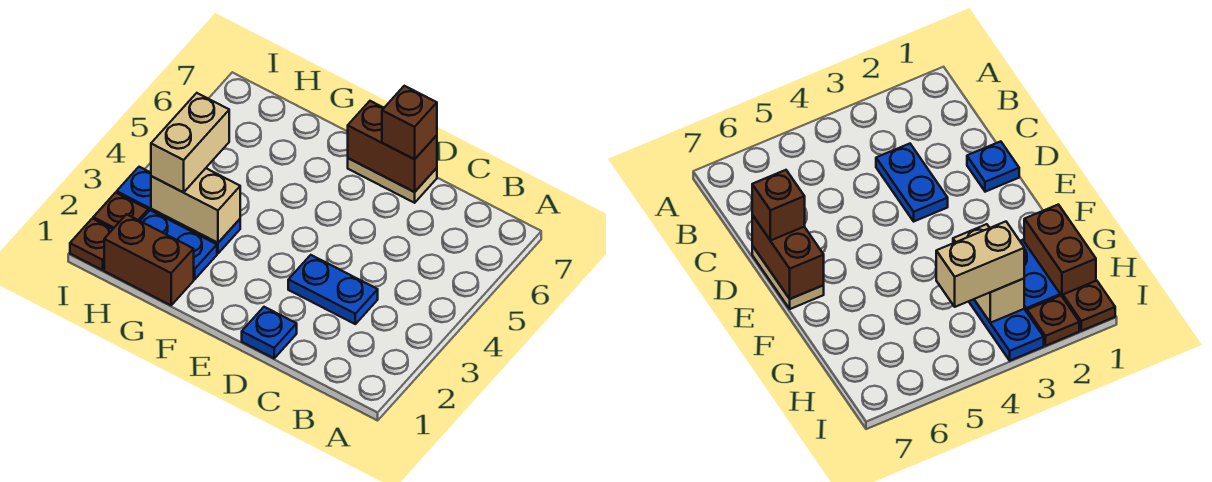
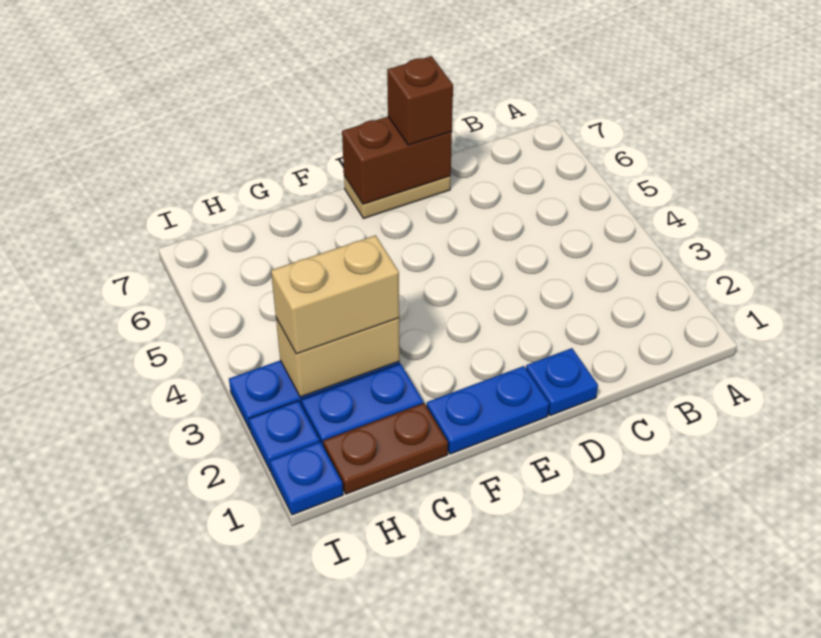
blue 1x2 plate [288,255,378,324] -> blue 1x2 plate moved to [427,366,549,454]
brown 1x2 brick [104,214,194,305] -> brown 1x2 plate [323,403,448,494]
tan 1x2 brick [151,93,229,192] -> tan 1x2 brick turned to [271,235,399,354]
brown 1x1 plate [70,219,113,270] -> blue 1x1 plate [270,442,343,515]
brown 1x1 plate [93,193,148,229] -> blue 1x1 plate [249,401,320,471]

